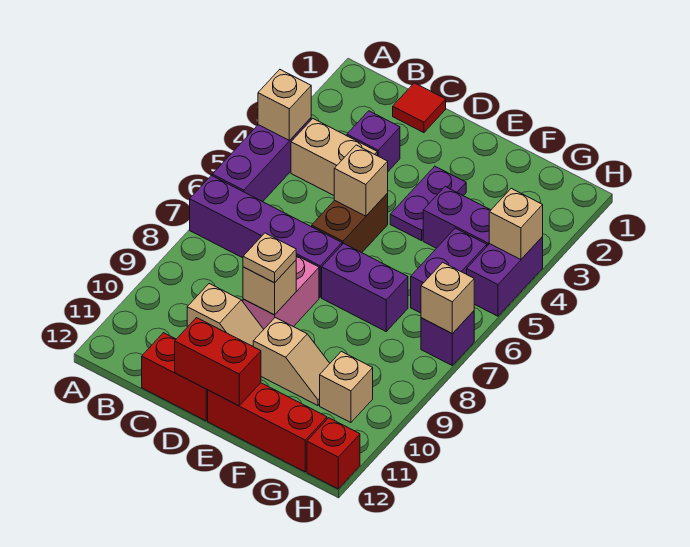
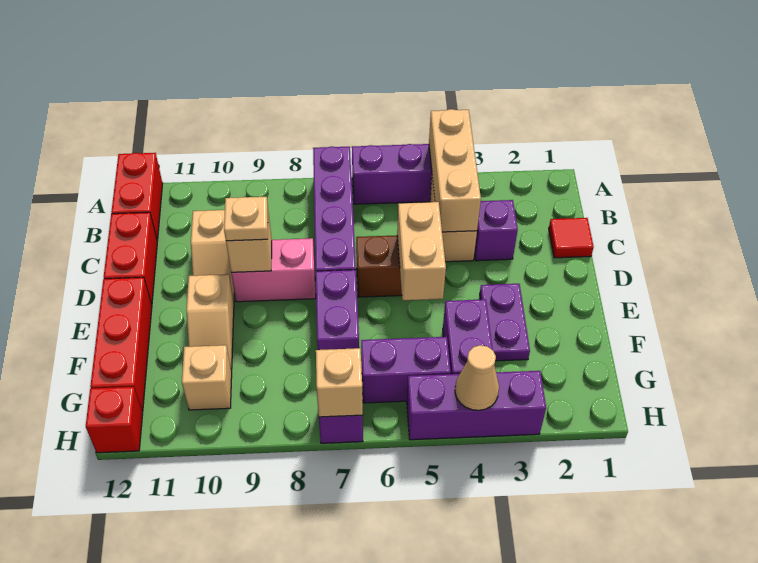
tan 1x1 brick [258,70,311,141] -> tan 1x3 brick [429,109,481,232]
tan 1x1 brick [334,145,388,216] -> tan 1x2 brick [397,202,446,300]
red 1x2 brick [175,318,261,406] -> red 1x2 brick moved to [111,153,163,241]
purple 1x2 plate [390,166,466,241] -> purple 1x2 plate turned to [480,284,530,361]
purple 1x2 brick [467,237,543,316] -> purple 1x3 brick [407,371,546,440]
tan 1x1 brick [489,188,543,260] -> tan 1x1 cone [455,345,499,410]

